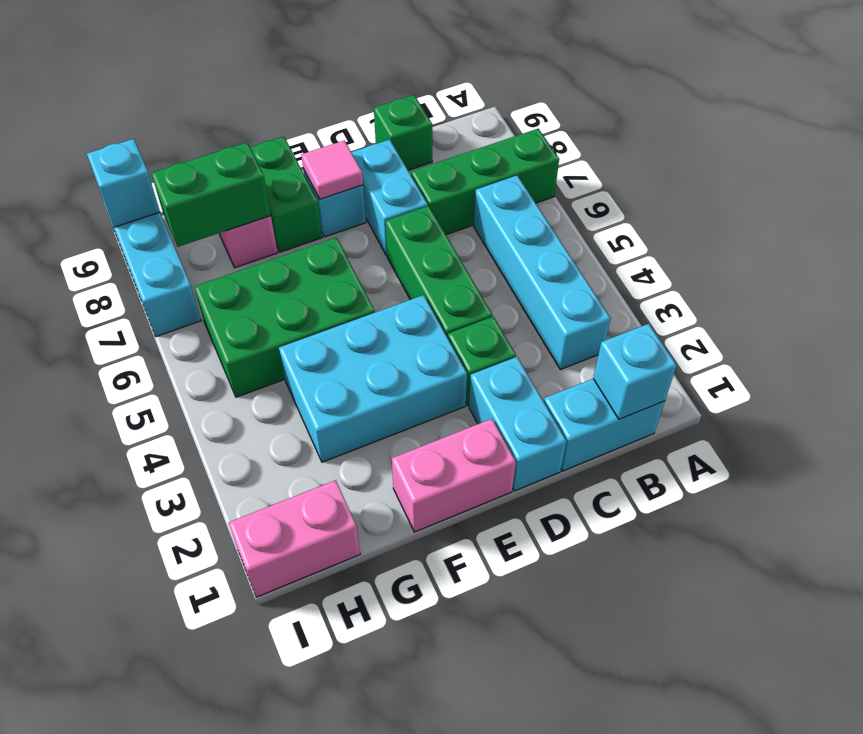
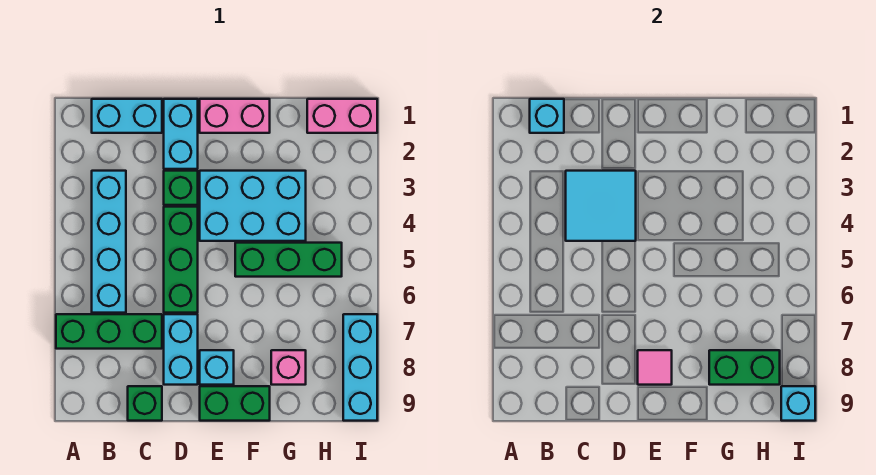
none -> cyan 2x2 tile [566,171,636,241]
green 2x3 brick [194,238,375,397] -> green 1x3 brick [235,243,342,277]
green 1x2 brick [250,136,322,252] -> green 1x2 brick turned to [200,386,270,421]

